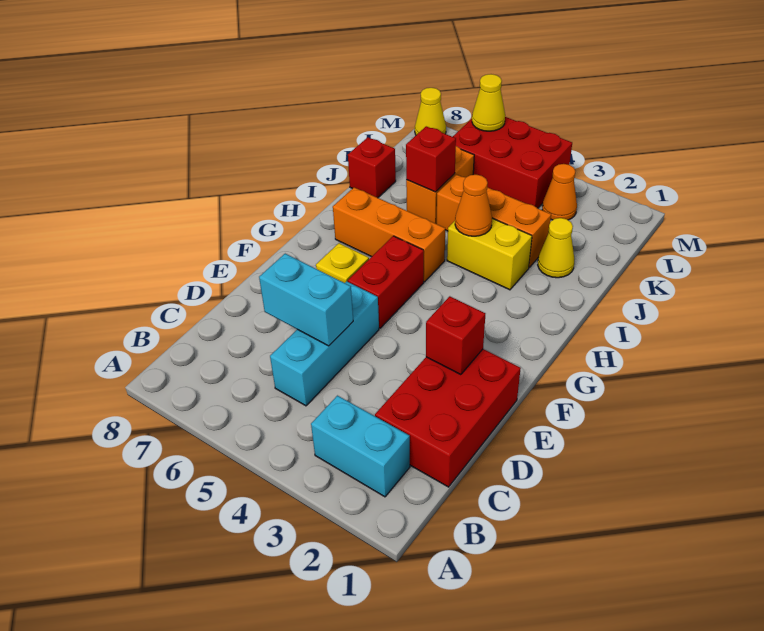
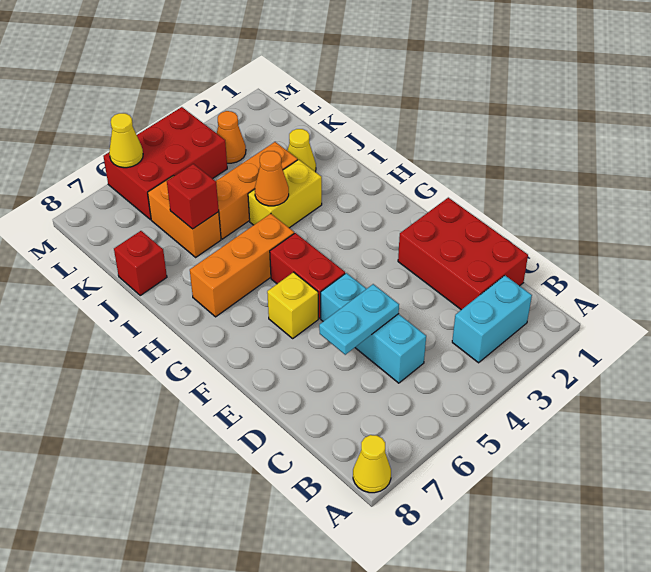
cyan 1x2 brick [259,254,353,346] -> cyan 1x2 plate [319,284,399,355]
red 1x1 brick [426,296,485,375] -> none
yellow 1x1 cone [415,88,446,135] -> yellow 1x1 cone moved to [353,435,391,493]

